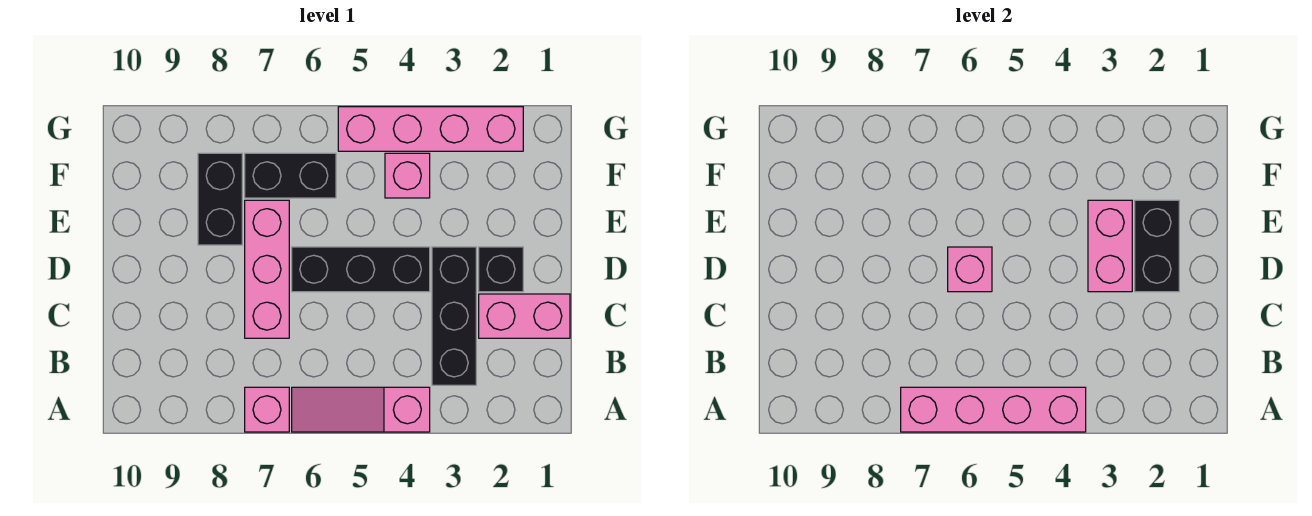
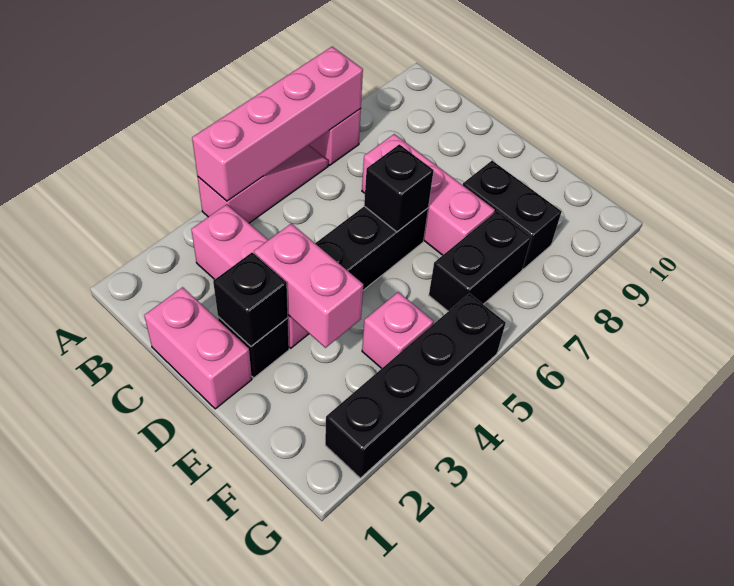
black 1x3 brick [432,247,476,385] -> pink 1x3 brick [191,204,309,348]
pink 1x2 brick [479,294,570,338] -> pink 1x2 brick turned to [144,287,252,409]
black 1x2 brick [1135,200,1179,292] -> black 1x1 brick [213,253,288,346]
pink 1x1 brick [948,247,992,292] -> black 1x1 brick [364,144,434,232]
pink 1x4 brick [338,107,523,151] -> black 1x4 brick [325,294,506,478]

